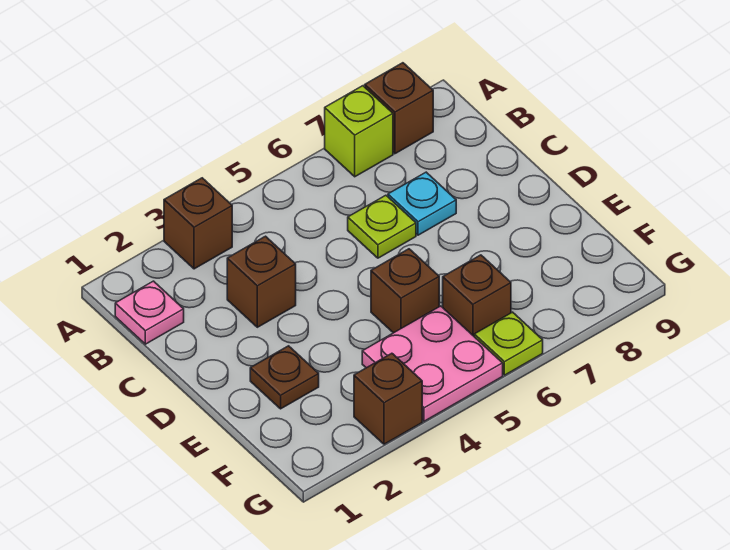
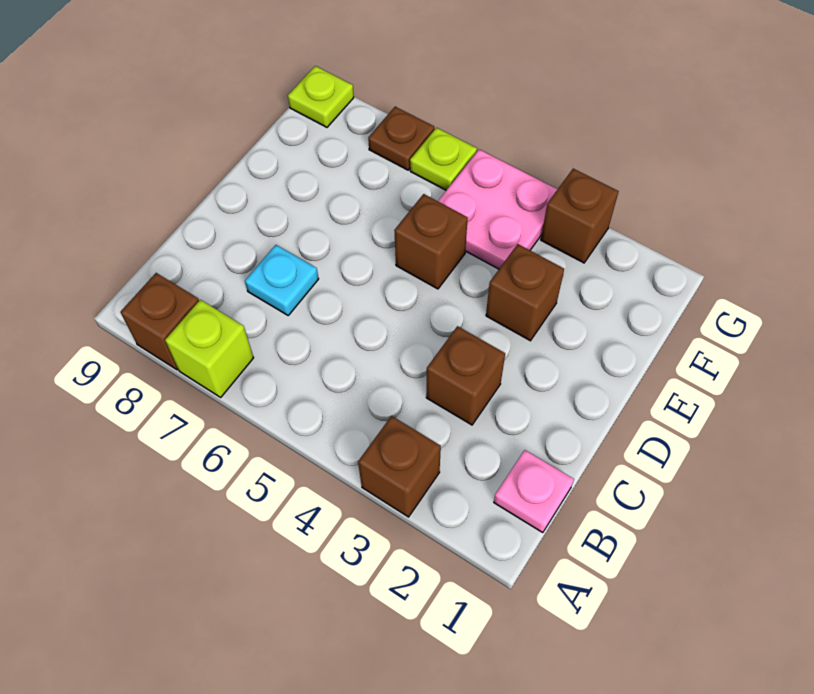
lime 1x1 plate [348,195,416,258] -> lime 1x1 plate moved to [288,66,354,127]
brown 1x1 plate [250,346,319,409] -> brown 1x1 plate moved to [368,107,434,170]
brown 1x1 brick [443,255,511,336] -> brown 1x1 brick moved to [486,244,564,341]

